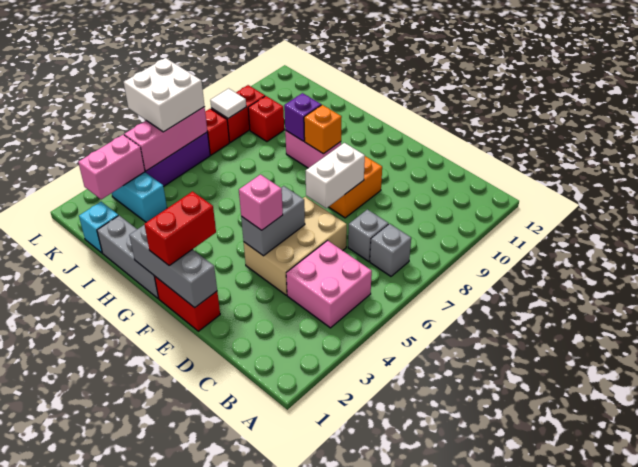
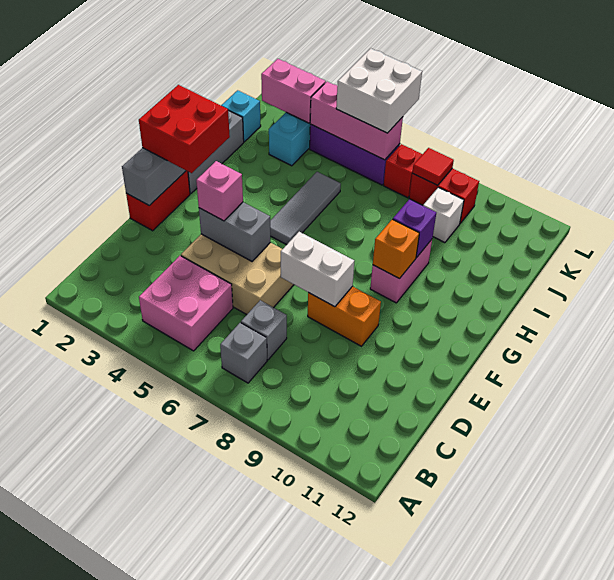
red 1x2 brick [144,191,216,265] -> red 2x2 brick [139,85,230,173]
none -> grey 1x3 tile [270,172,341,245]
red 1x1 brick [248,96,284,142] -> white 1x1 brick [423,187,464,243]
white 1x1 tile [210,88,246,118] -> red 1x1 tile [412,148,454,185]

